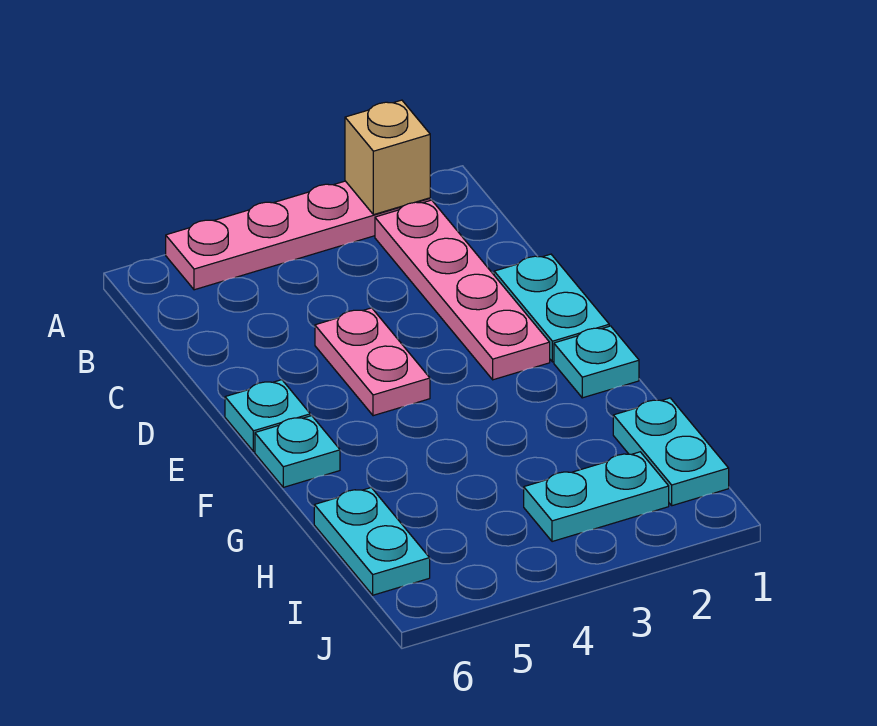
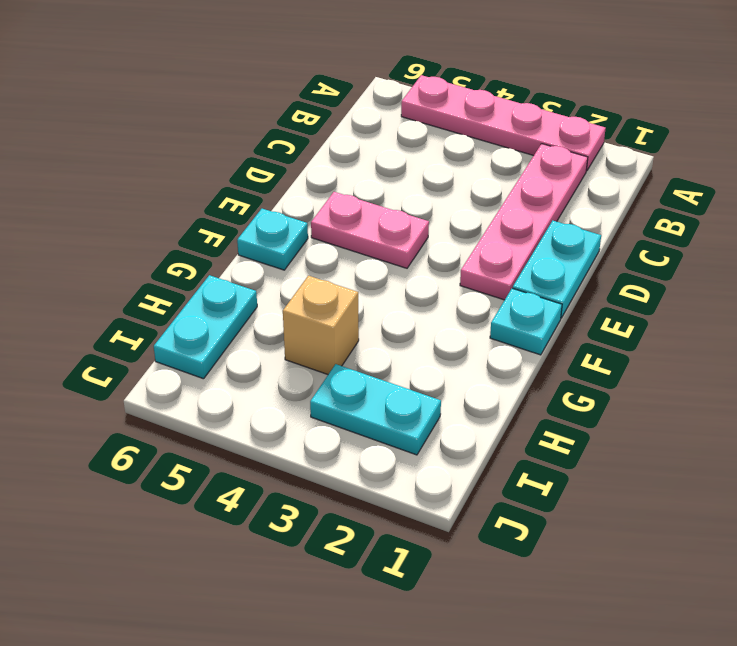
tan 1x1 brick [345,100,430,215] -> tan 1x1 brick moved to [283,276,359,374]
pink 1x2 plate [315,308,430,416] -> pink 1x2 plate turned to [311,192,429,268]
cyan 1x1 plate [225,380,310,451] -> none
cyan 1x2 plate [613,398,729,506] -> none

